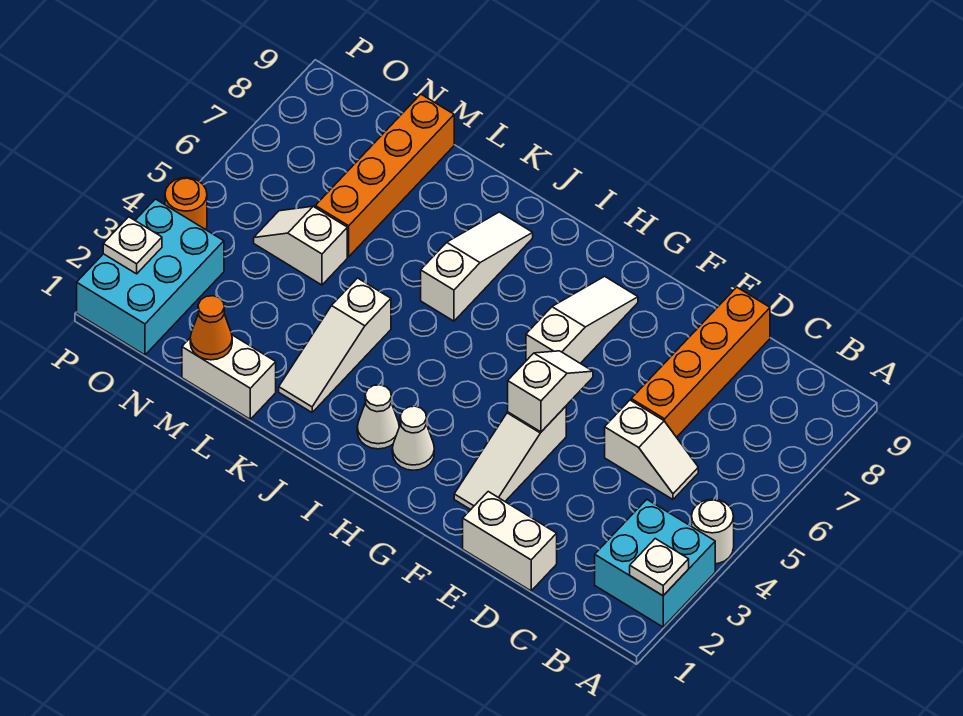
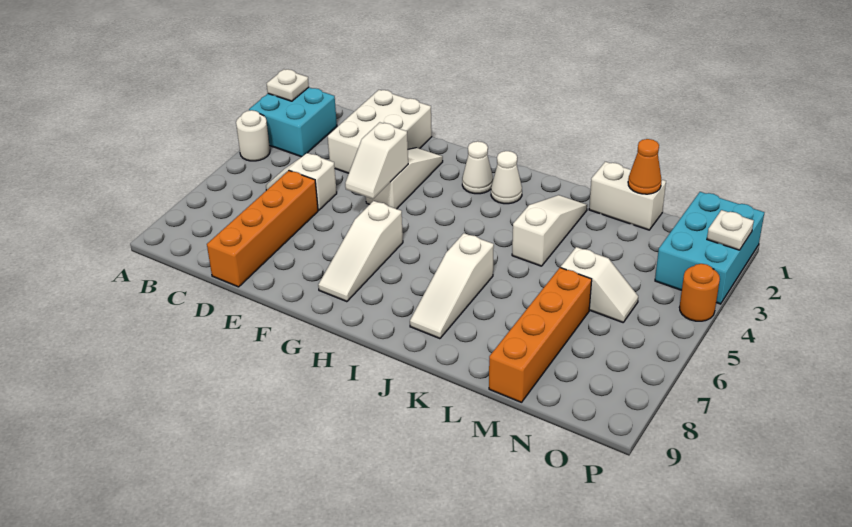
white 1x2 brick [463,492,557,591] -> white 2x3 brick [328,90,432,173]

